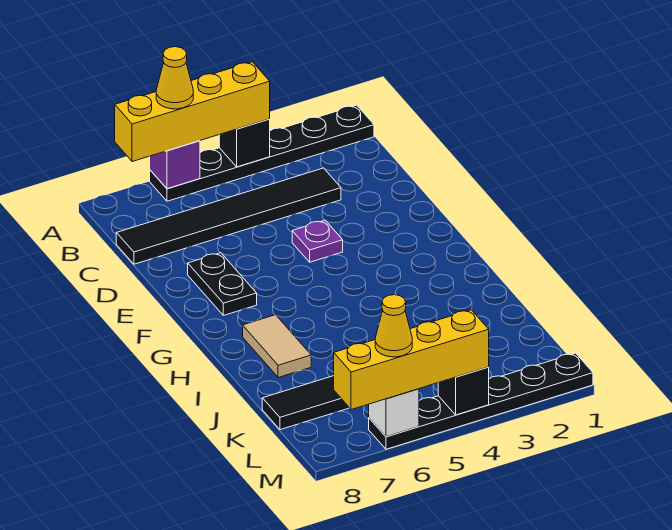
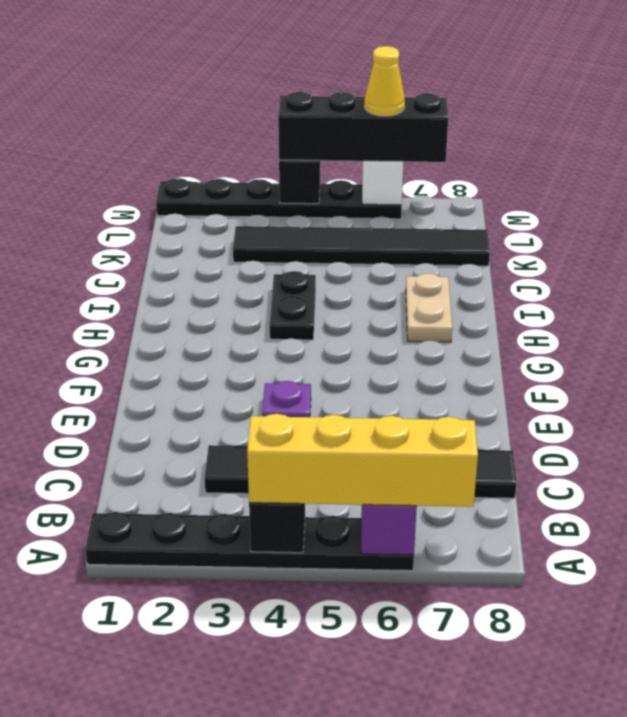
yellow 1x1 cone [156,47,193,109] -> none
black 1x2 plate [188,253,257,315] -> black 1x2 plate moved to [270,271,316,340]
tan 1x2 tile [243,315,311,378] -> tan 1x2 plate [406,273,452,342]
yellow 1x4 brick [334,310,489,410] -> black 1x4 brick [278,92,448,162]

